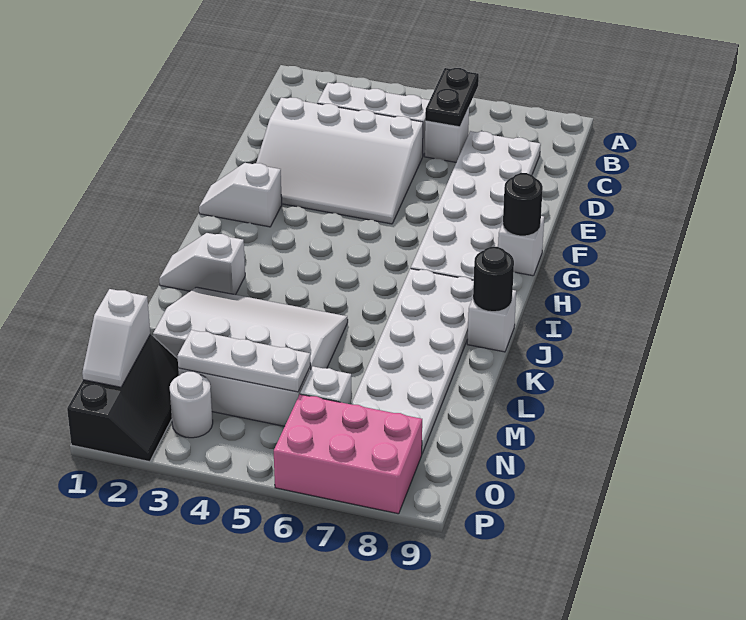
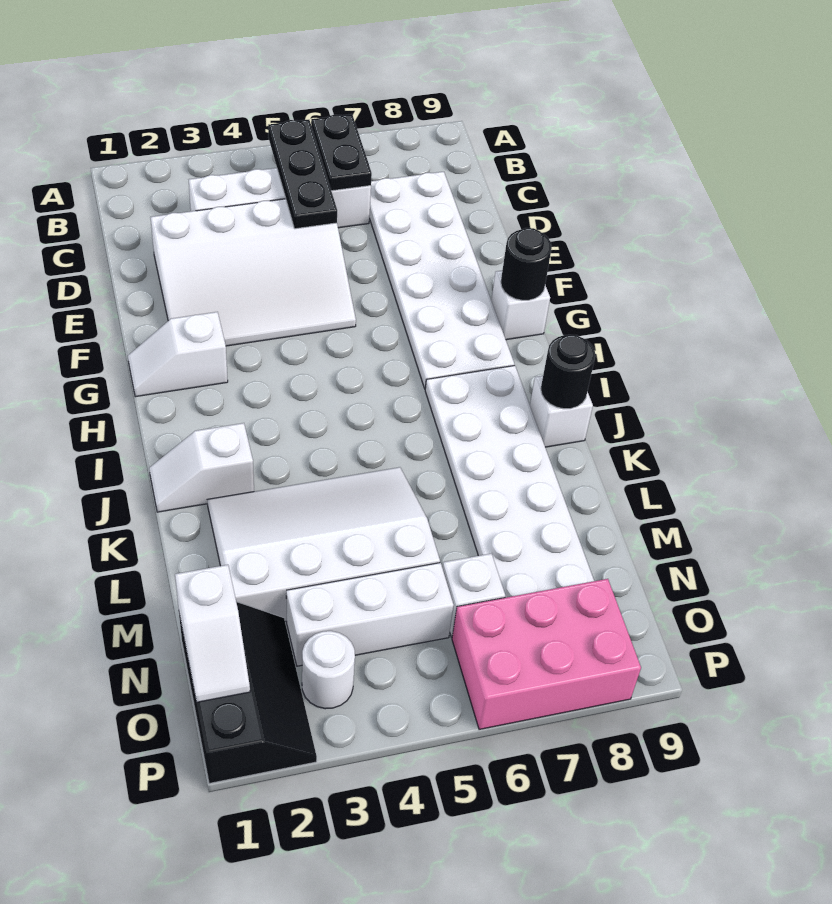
none -> black 1x3 plate [268,120,337,229]
white 1x3 plate [177,330,310,392] -> none

